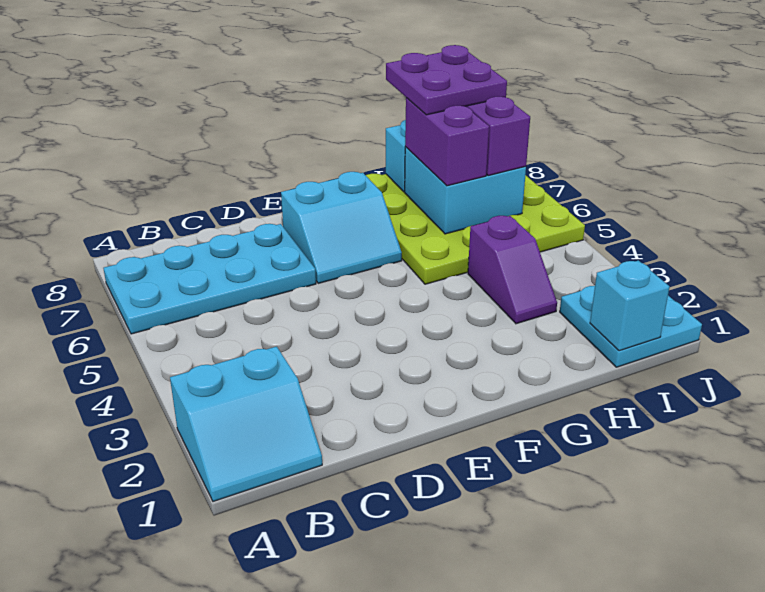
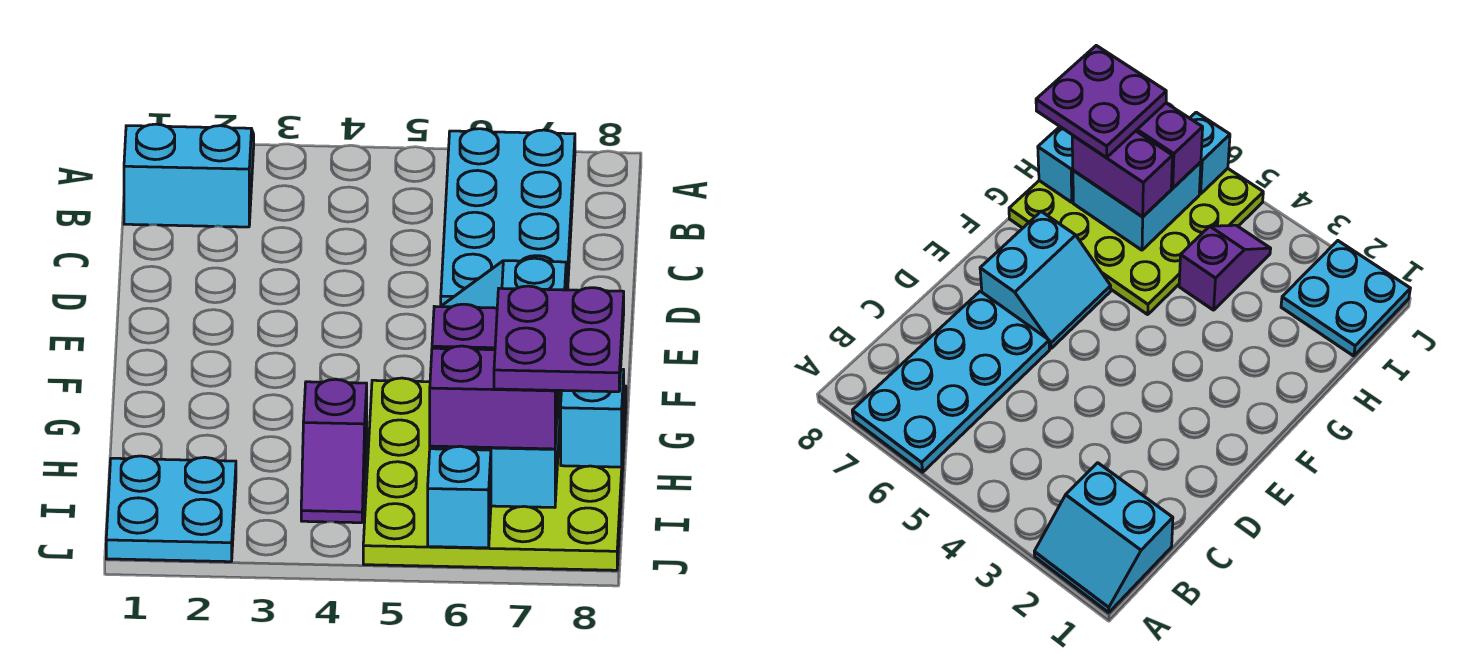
cyan 2x2 slope [170,347,322,502] -> cyan 2x2 slope turned to [124,124,254,227]
purple 1x2 slope [468,216,557,324] -> purple 1x2 slope turned to [301,379,367,523]
cyan 1x1 brick [590,260,670,351] -> cyan 1x1 brick moved to [428,446,491,548]

